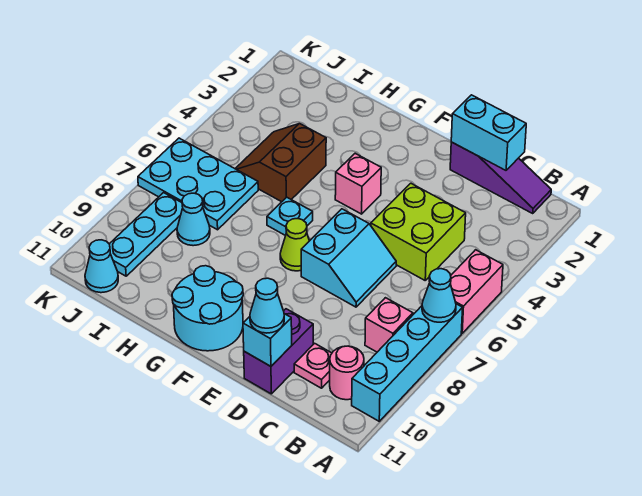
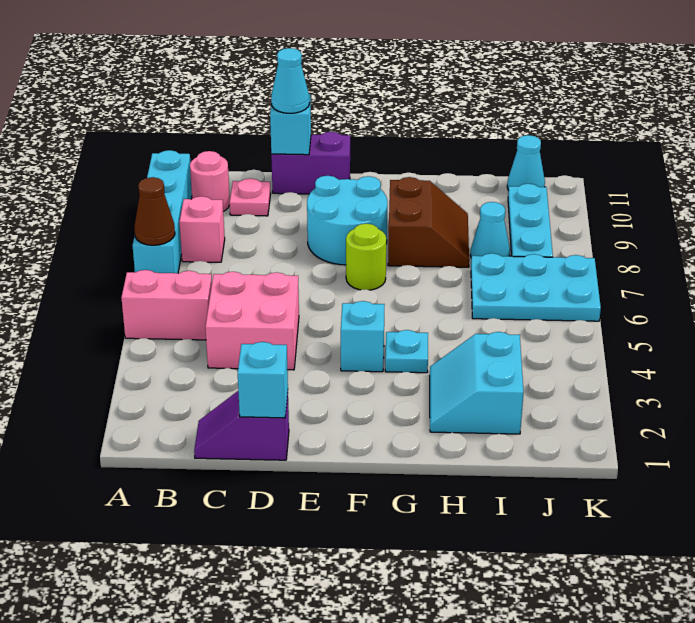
pink 1x2 brick [450,250,503,333] -> pink 1x2 brick turned to [121,270,212,340]
cyan 1x1 cone [422,269,456,322] -> brown 1x1 cone [134,177,175,245]
purple 1x3 slope [450,142,551,213] -> purple 1x2 slope [194,391,289,460]
cyan 1x2 brick [451,95,526,170] -> cyan 1x1 brick [238,342,288,418]
lime 2x2 brick [371,183,466,280] -> pink 2x2 brick [205,272,299,370]
cyan 2x2 slope [301,209,396,307] -> cyan 2x2 slope moved to [430,332,523,434]
purple 1x2 brick [244,309,313,394] -> purple 1x2 brick turned to [271,132,350,194]
pink 1x1 brick [335,153,381,214] -> cyan 1x1 brick [341,301,385,372]
lime 1x1 cone [280,219,309,271] -> lime 1x1 round brick [346,224,386,290]
cyan 2x2 round brick [172,266,243,351] -> cyan 2x2 round brick moved to [307,176,387,265]
cyan 1x1 plate [267,197,313,236] -> cyan 1x1 plate moved to [385,330,428,373]
brown 2x2 slope [235,124,326,202] -> brown 2x2 slope moved to [388,177,469,267]

